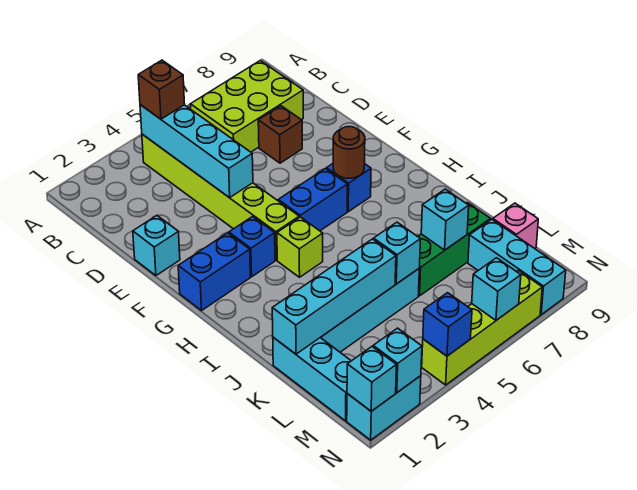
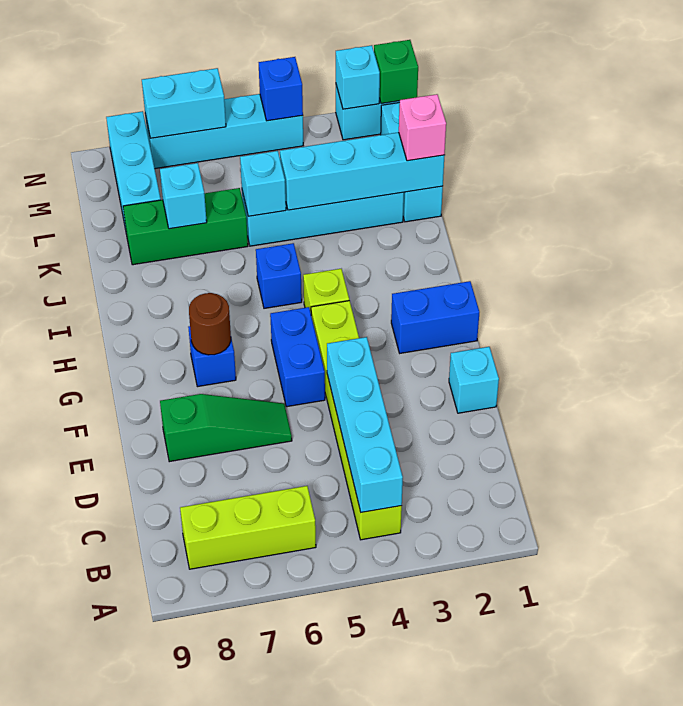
brown 1x1 brick [138,60,185,119] -> none
lime 2x3 brick [190,61,303,152] -> lime 1x3 brick [180,486,316,569]
brown 1x1 brick [258,106,302,163] -> none
none -> green 1x3 slope [160,394,292,462]
blue 1x1 brick [229,217,275,277] -> blue 1x1 brick moved to [256,243,302,308]
blue 1x2 brick [278,169,347,231] -> blue 1x2 brick turned to [270,307,325,407]
pink 1x1 brick [493,203,538,248] -> pink 1x1 brick moved to [399,94,446,161]
cyan 1x1 brick [347,347,396,411] -> green 1x1 brick [374,40,418,104]
lime 1x4 brick [422,270,542,385] -> cyan 1x4 brick [145,94,303,169]
cyan 1x1 brick [472,258,521,320] -> cyan 1x2 brick [142,68,226,138]

